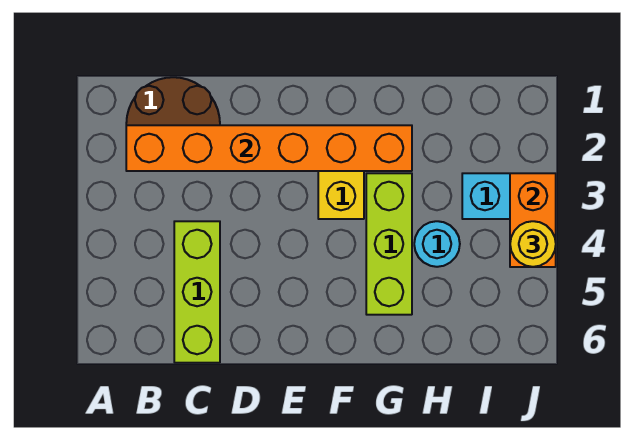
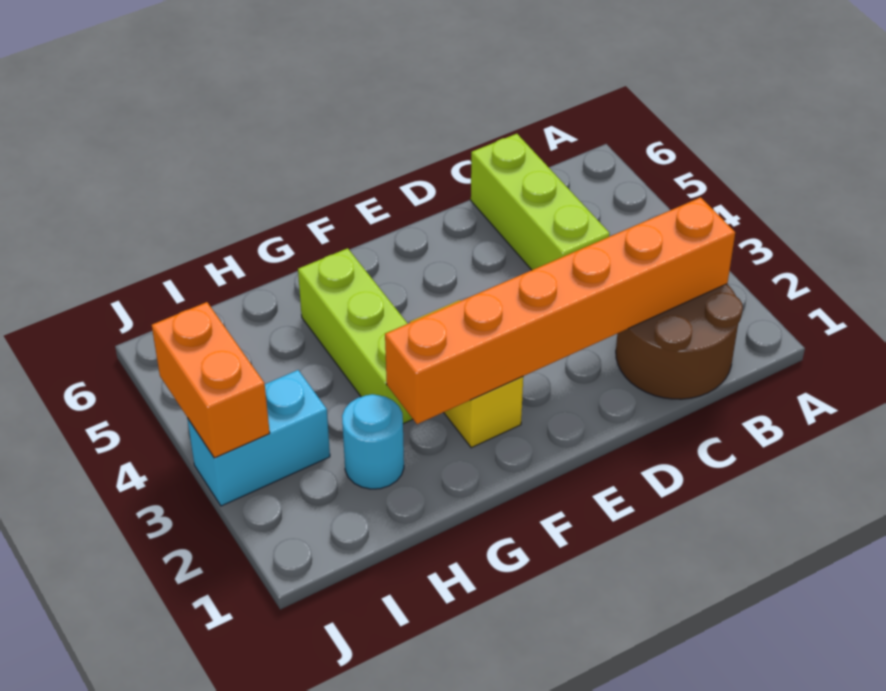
cyan 1x1 round brick [414,221,460,267] -> cyan 1x1 round brick moved to [342,394,404,489]
yellow 1x1 round brick [510,221,556,267] -> none

